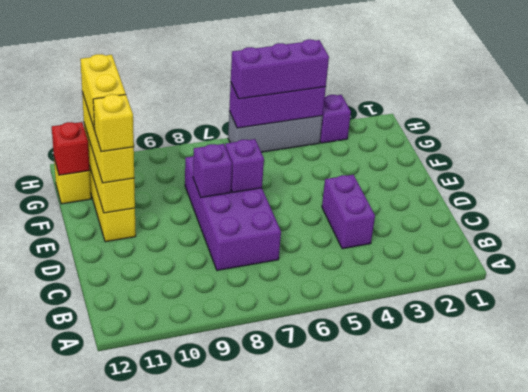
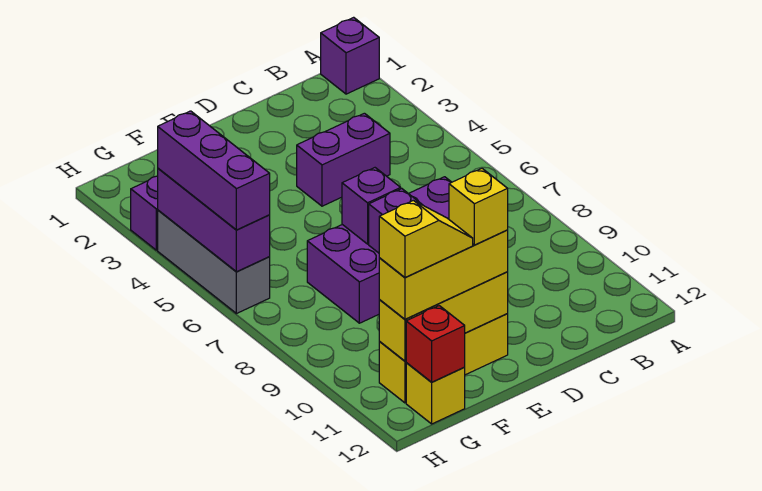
none -> purple 1x1 brick [321,17,379,94]
yellow 1x2 brick [80,54,126,130] -> yellow 1x2 slope [379,200,473,277]

